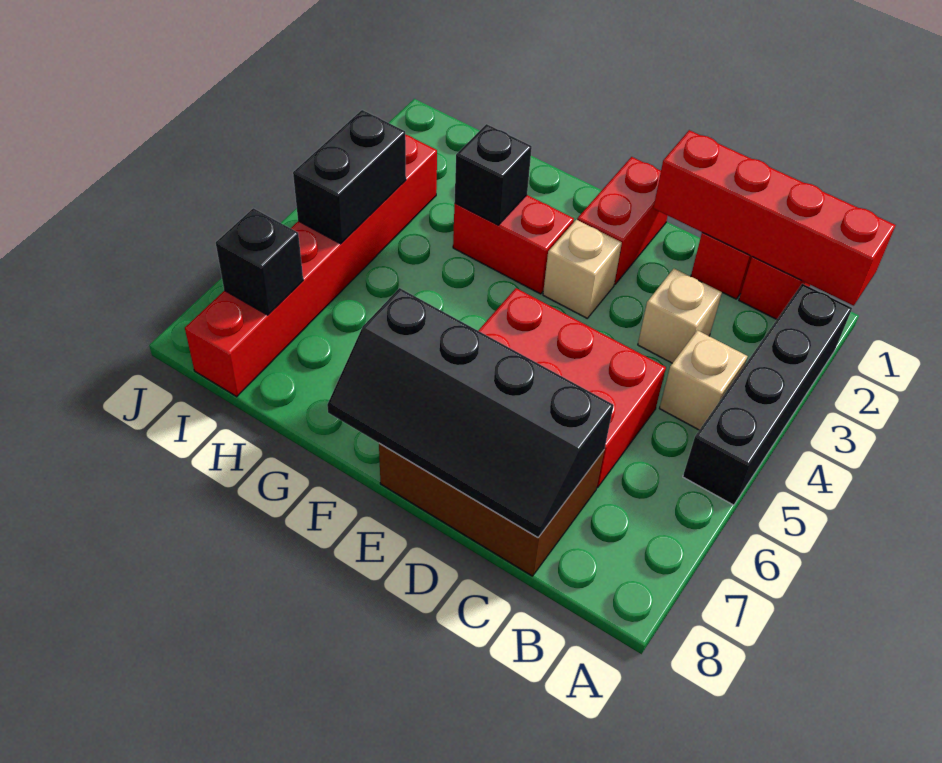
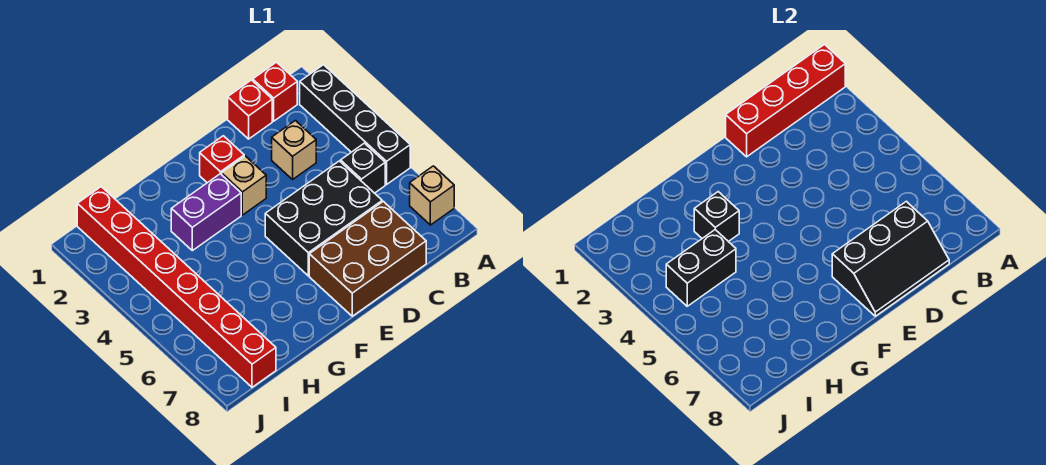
tan 1x1 brick [659,330,748,430] -> tan 1x1 brick moved to [410,166,454,225]
red 2x3 brick [478,288,666,488] -> black 2x3 brick [265,161,382,276]
black 2x4 slope [327,288,614,537] -> black 2x3 slope [832,201,949,316]
red 1x2 brick [577,157,668,284] -> red 1x1 brick [200,136,244,183]
red 1x2 brick [453,195,574,294] -> purple 1x2 brick [171,174,241,251]
red 1x6 brick [185,134,437,397] -> red 1x8 brick [77,187,276,387]
black 1x2 brick [293,110,406,244] -> black 1x2 brick turned to [666,230,736,306]
black 1x1 brick [216,208,303,315] -> black 1x1 brick moved to [341,143,385,193]

